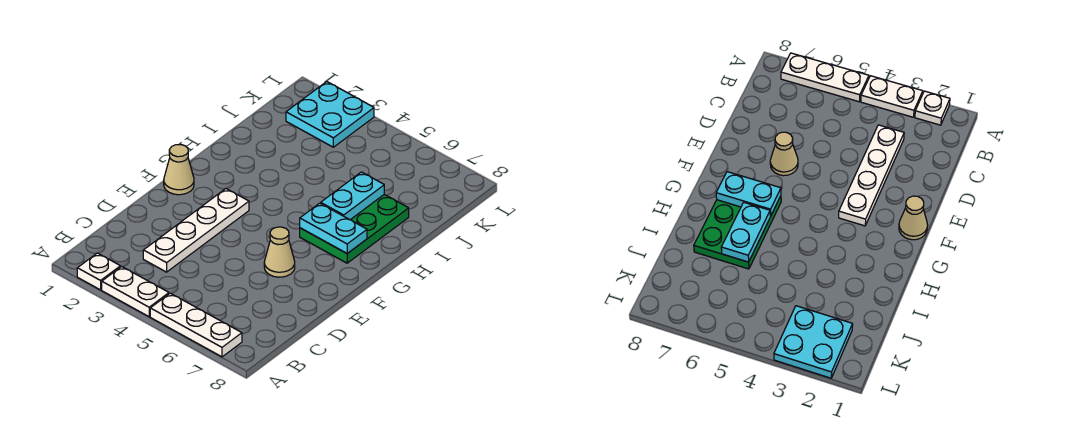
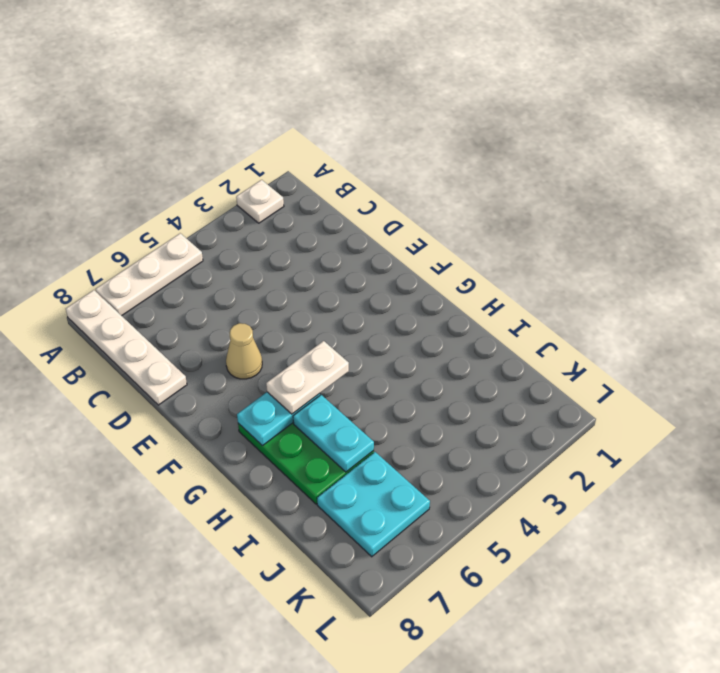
white 1x2 plate [102,266,169,317] -> white 1x2 plate moved to [266,341,349,414]
white 1x4 plate [143,189,249,272] -> white 1x4 plate moved to [66,290,187,405]
tan 1x1 cone [164,145,194,195] -> none
cyan 2x2 plate [286,82,374,147] -> cyan 2x2 plate moved to [317,452,430,557]

